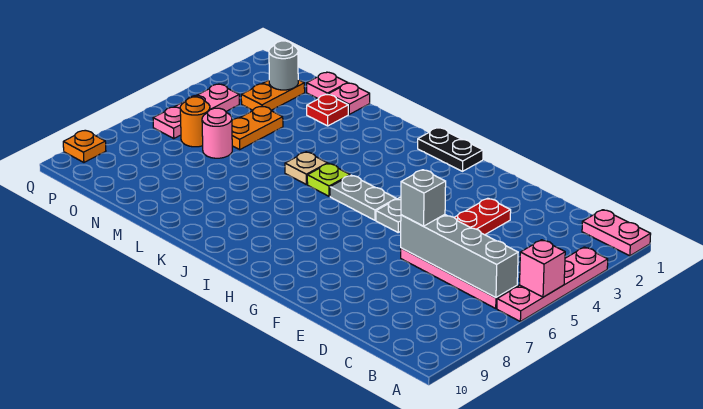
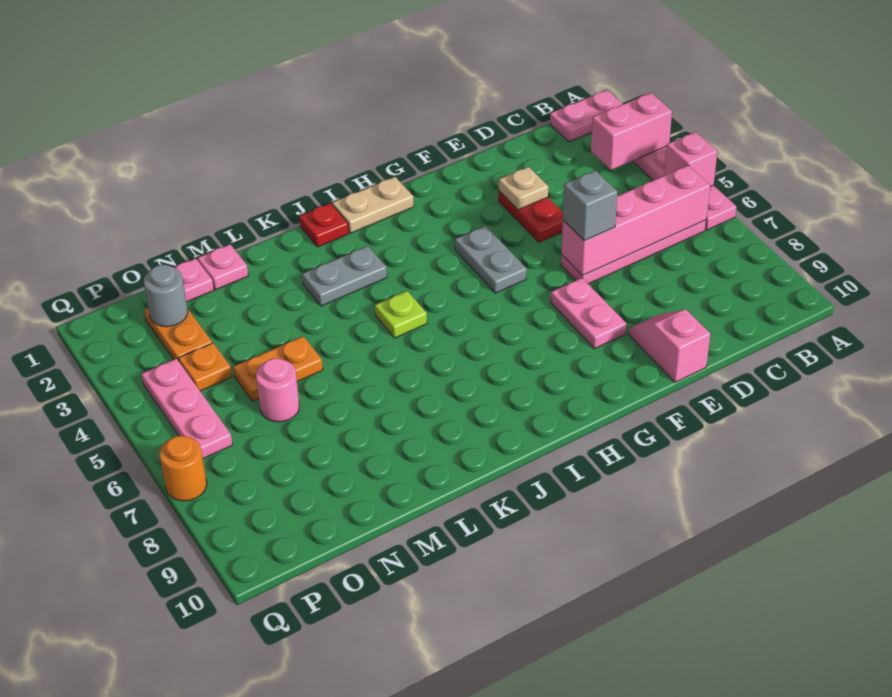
none -> pink 1x2 brick [591,93,672,170]
grey 1x4 brick [401,214,518,298] -> pink 1x4 brick [562,166,710,276]
none -> pink 1x2 slope [628,310,710,382]
none -> pink 1x2 plate [551,278,627,349]
black 1x2 plate [418,128,483,171] -> tan 1x2 plate [332,177,414,233]
grey 1x2 plate [330,175,396,220] -> grey 1x2 plate moved to [302,246,387,306]
tan 1x1 plate [285,152,328,184] -> tan 1x1 plate moved to [499,167,548,210]
red 1x1 plate [307,95,348,126] -> red 1x1 plate moved to [299,203,349,247]
orange 1x2 plate [232,106,283,149] -> orange 1x2 plate turned to [233,336,323,401]
orange 1x1 round brick [180,97,210,147] -> orange 1x1 round brick moved to [159,436,207,501]
orange 1x1 plate [63,131,106,162] -> orange 1x1 plate moved to [178,343,232,391]

